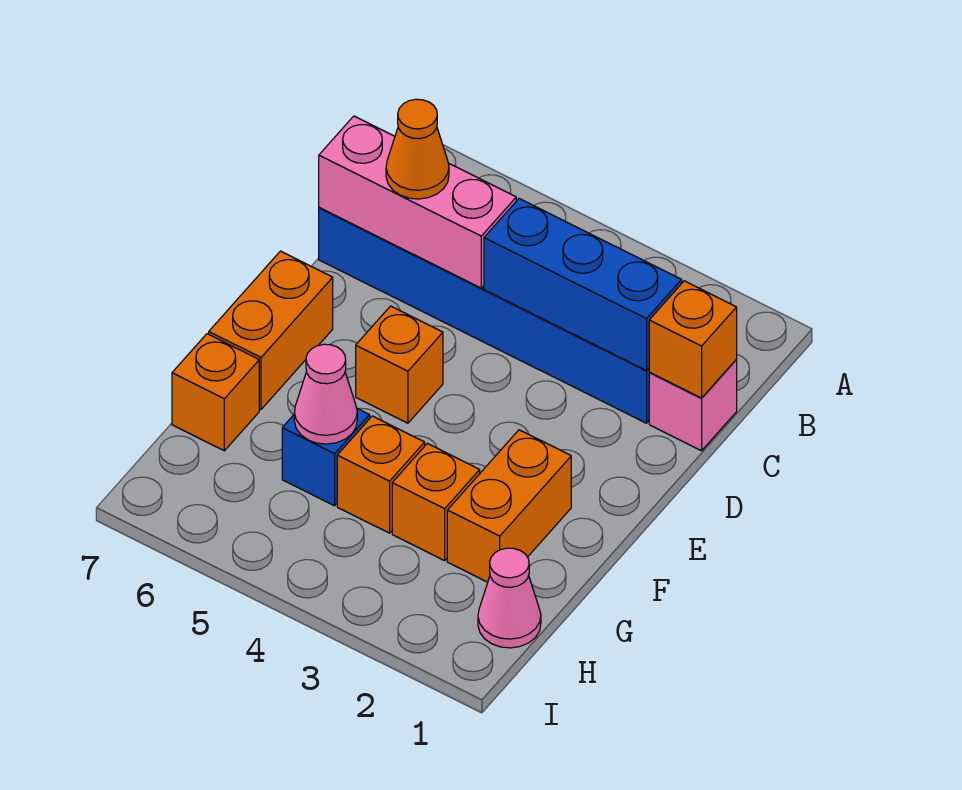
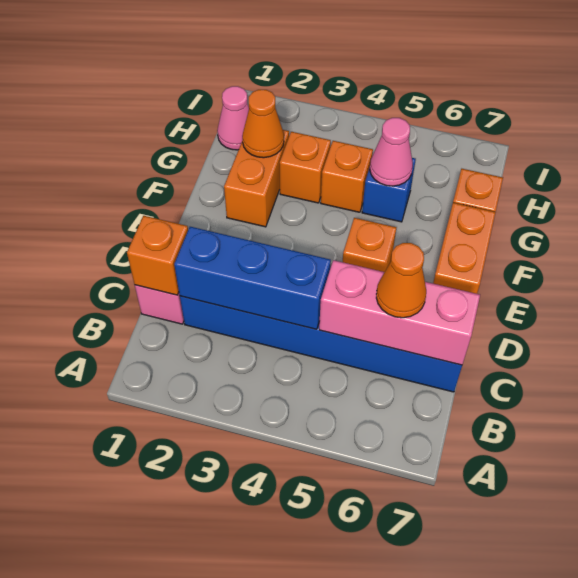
none -> orange 1x1 cone [242,90,284,158]

